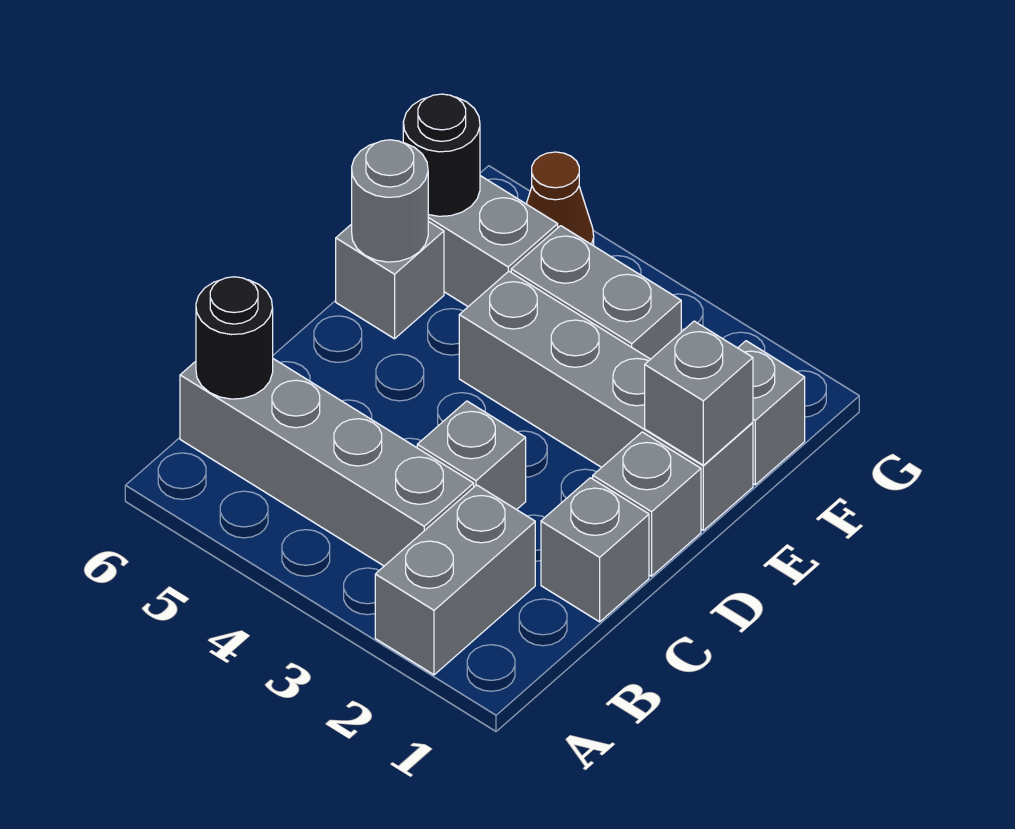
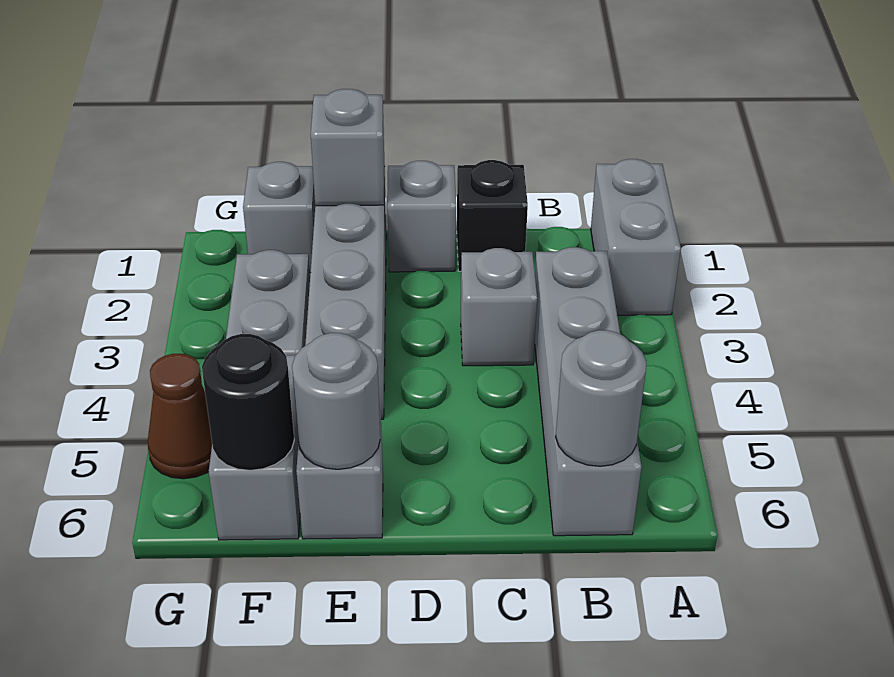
grey 1x2 brick [375,485,535,675] -> grey 1x2 brick turned to [591,159,681,315]
black 1x1 round brick [196,277,273,399] -> grey 1x1 round brick [556,330,646,466]
grey 1x1 brick [541,478,649,622] -> black 1x1 brick [457,160,528,271]

